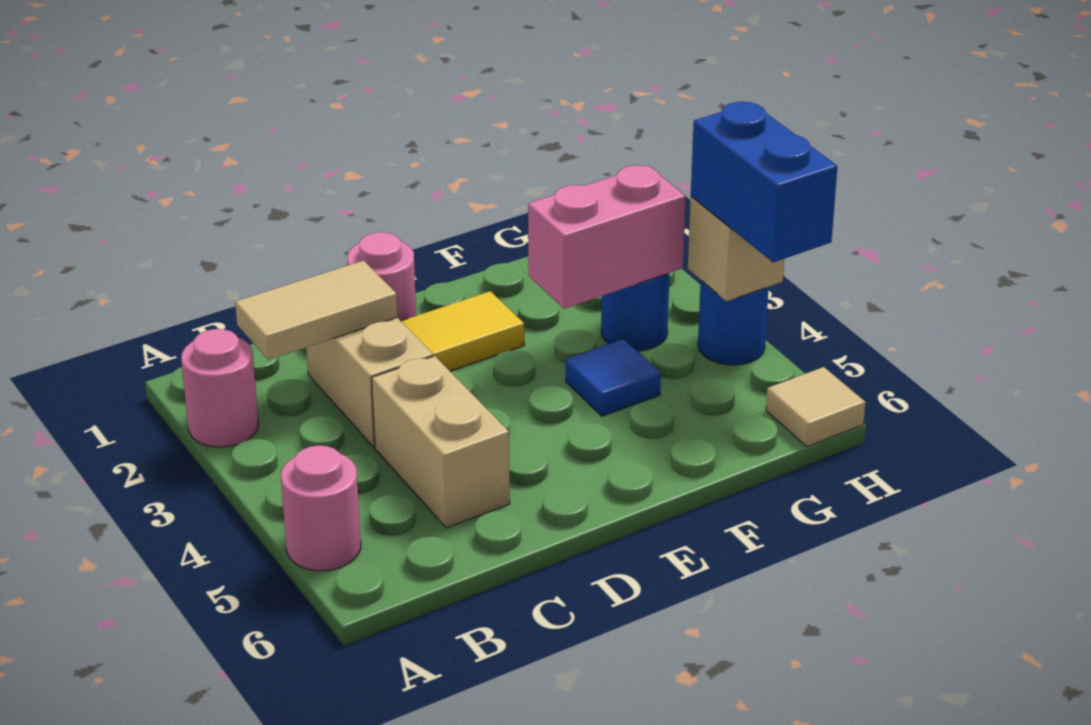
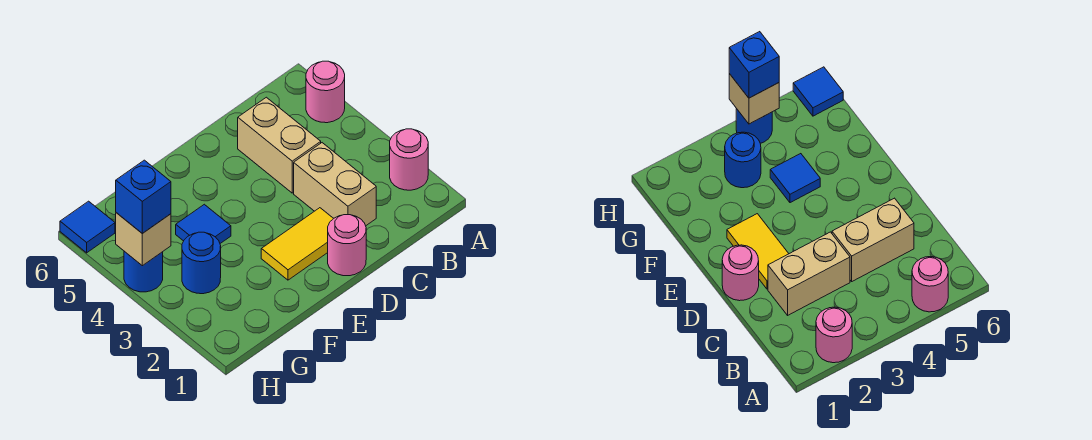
tan 1x2 tile [235,261,397,360] -> none
pink 1x2 brick [528,165,686,309] -> none
blue 1x2 brick [691,102,837,262] -> blue 1x1 brick [116,160,171,233]
tan 1x1 tile [766,367,866,446] -> blue 1x1 tile [60,201,115,253]

